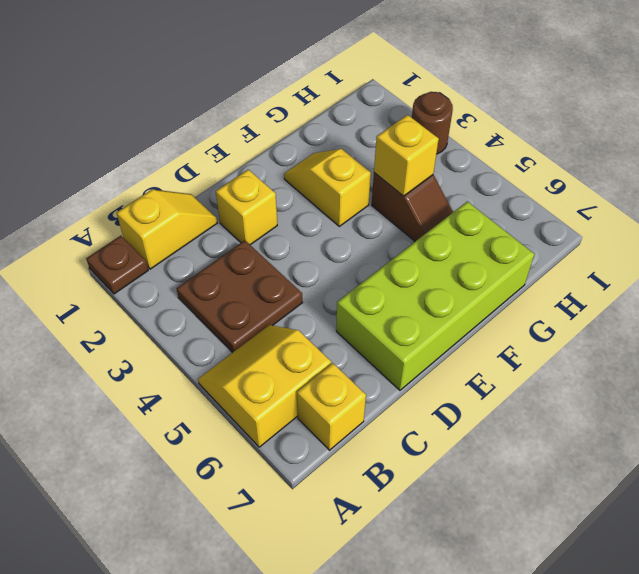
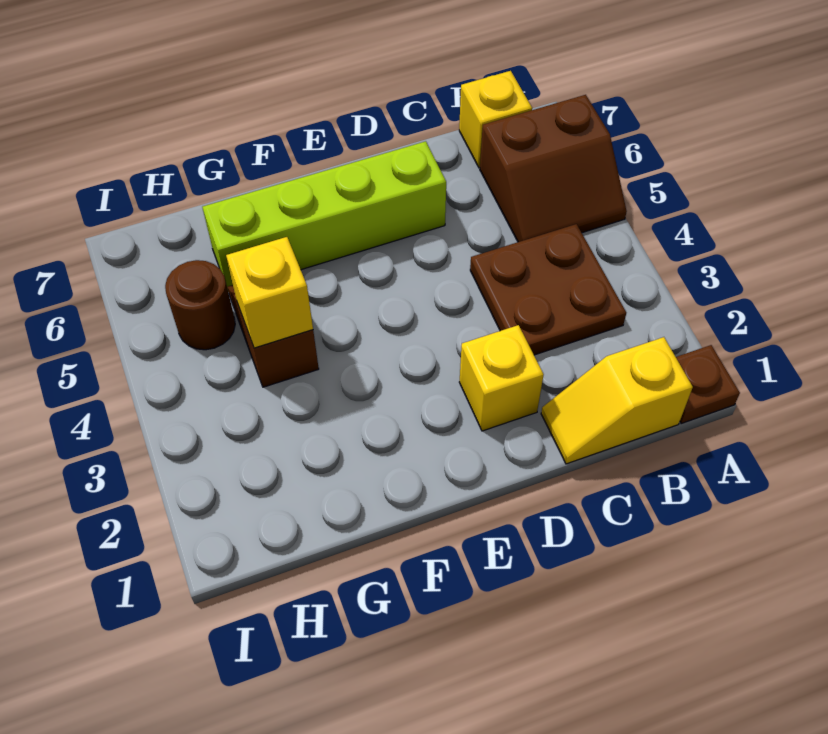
yellow 2x2 slope [198,325,331,447] -> brown 2x2 slope [480,95,627,242]
lime 2x4 brick [336,202,534,390] -> lime 1x4 brick [202,141,446,289]
yellow 1x2 slope [284,149,371,226] -> none
brown 1x1 round brick [412,92,453,154] -> brown 1x1 round brick moved to [165,260,235,350]

